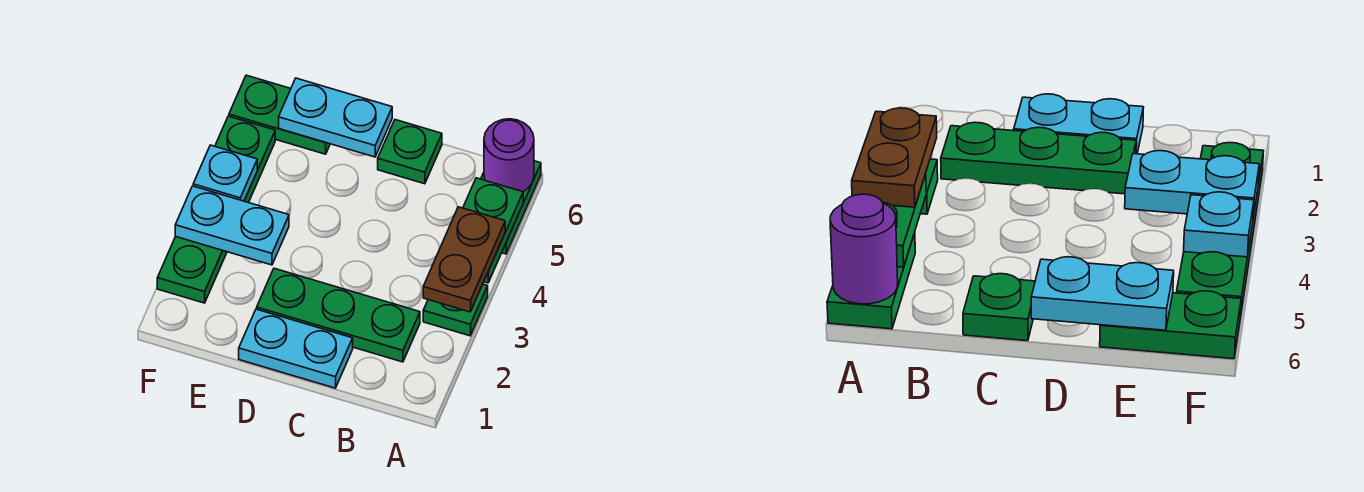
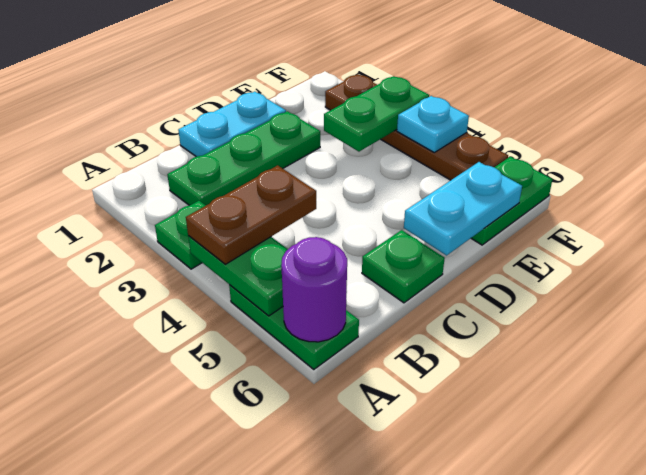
brown 1x2 plate [423,207,505,312] -> brown 1x2 plate turned to [186,165,316,264]
cyan 1x2 plate [175,186,289,265] -> green 1x2 plate [324,76,429,152]
green 1x4 plate [157,116,275,303] -> brown 1x4 plate [325,74,508,180]

